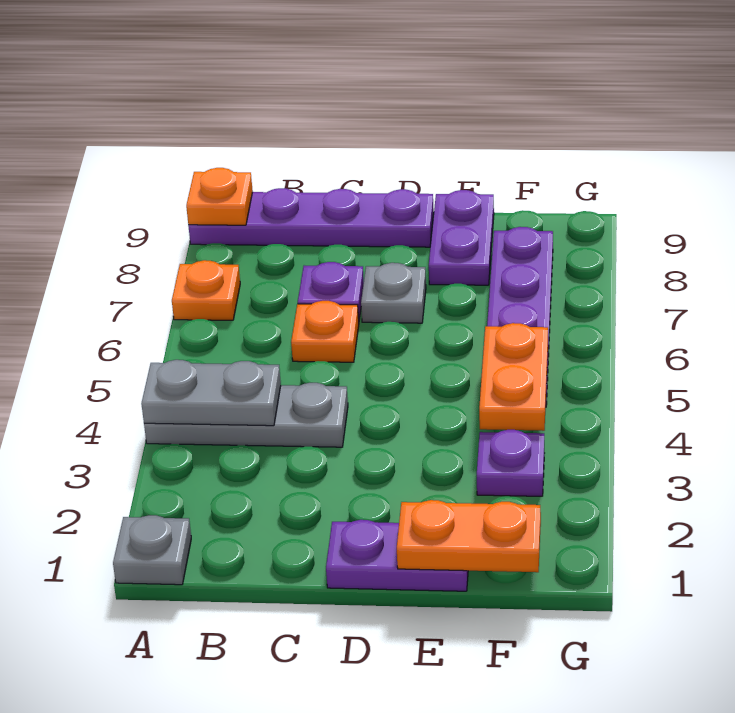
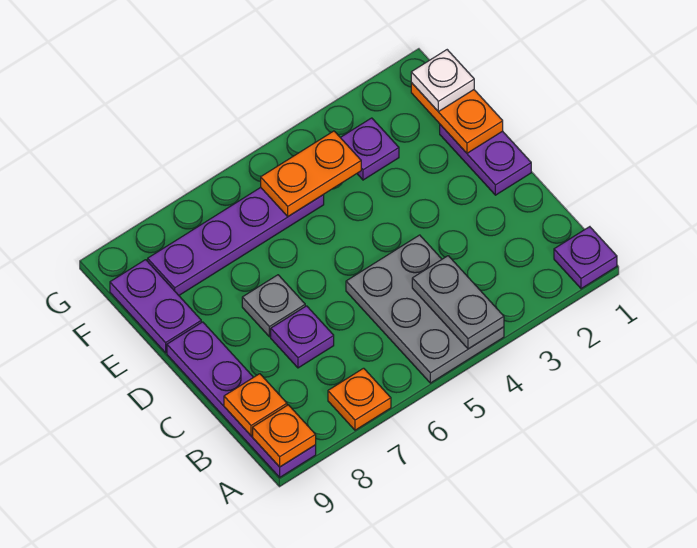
grey 1x1 plate [113,515,191,585] -> purple 1x1 plate [554,227,617,289]
grey 1x3 plate [144,383,348,447] -> grey 2x3 plate [346,235,504,383]
orange 1x1 plate [291,301,359,362] -> orange 1x1 plate moved to [224,374,287,436]
purple 1x2 plate [429,190,494,285] -> purple 1x2 plate turned to [110,260,201,353]
none -> white 1x1 plate [411,50,474,112]

